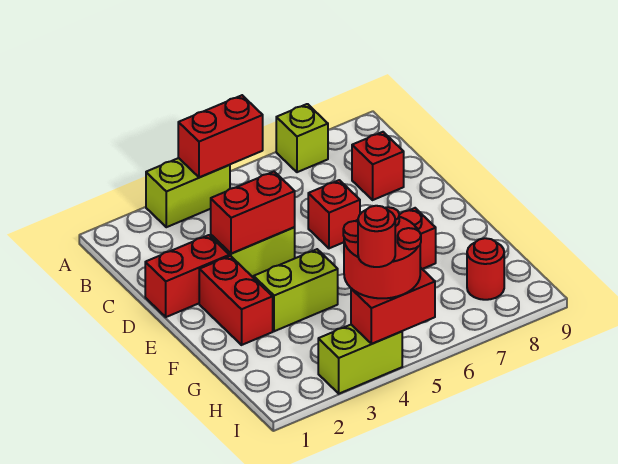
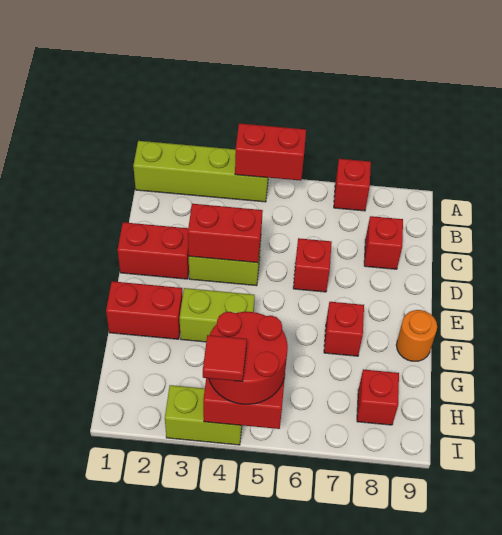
lime 1x2 brick [146,158,230,227] -> lime 1x4 brick [133,141,268,202]
lime 1x1 brick [276,104,328,172] -> red 1x1 brick [334,159,371,211]
red 1x2 brick [199,256,273,345] -> red 1x2 brick turned to [106,281,183,339]
none -> orange 1x1 round brick [396,310,437,361]
red 1x1 round brick [467,238,504,300] -> red 1x1 brick [357,369,399,425]
red 1x1 round brick [358,206,395,267] -> red 1x1 tile [203,335,247,382]

